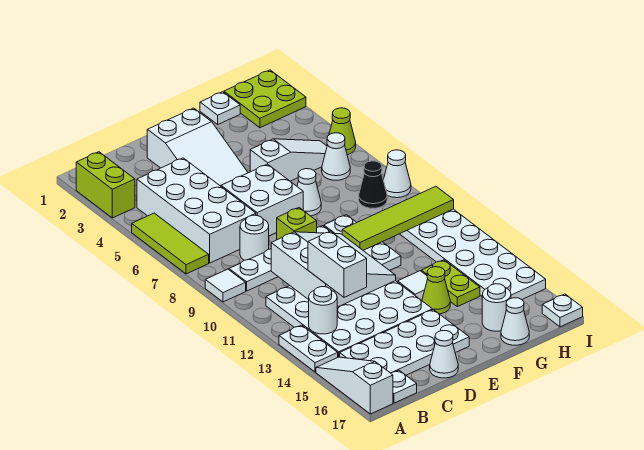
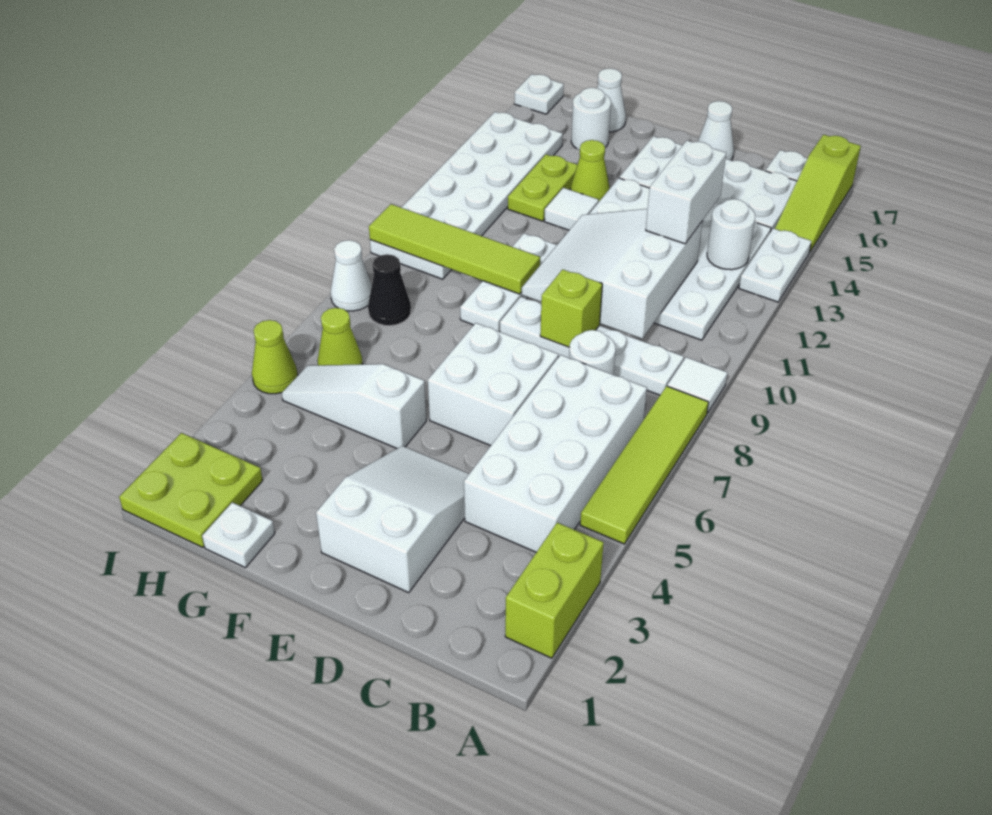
lime 1x3 tile [132,213,209,274] -> lime 1x4 tile [580,386,708,544]
white 1x3 slope [316,357,393,414] -> lime 1x3 slope [775,135,861,253]
white 1x1 cone [297,169,321,216] -> none
white 1x1 cone [322,133,350,180] -> lime 1x1 cone [317,308,363,365]

